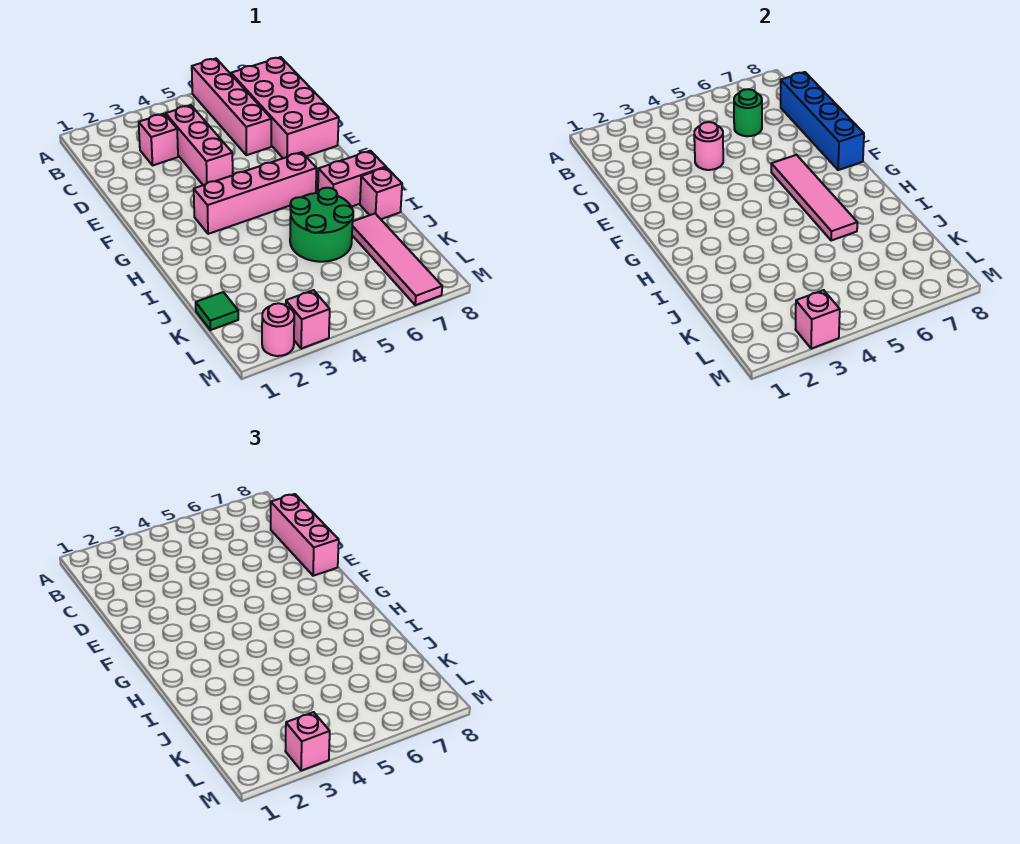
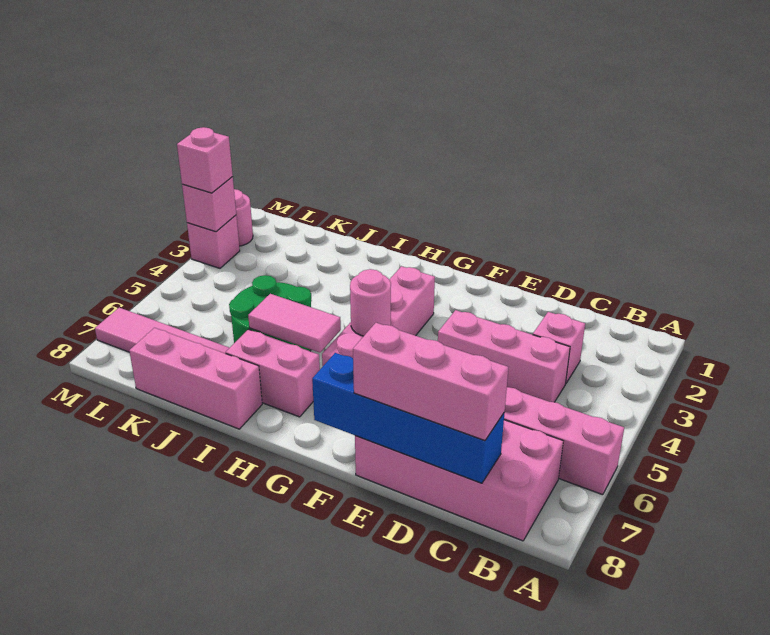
green 1x1 round brick [734,89,762,136] -> none
pink 1x1 round brick [694,122,723,170] -> pink 1x1 round brick moved to [350,269,391,336]
pink 1x4 tile [771,155,857,240] -> pink 1x2 tile [248,294,341,353]
pink 1x2 brick [318,151,386,207] -> pink 1x2 brick turned to [225,330,320,417]
pink 1x1 brick [360,167,402,219] -> pink 1x3 brick [129,328,262,429]
green 1x1 tile [196,292,238,330] -> none

